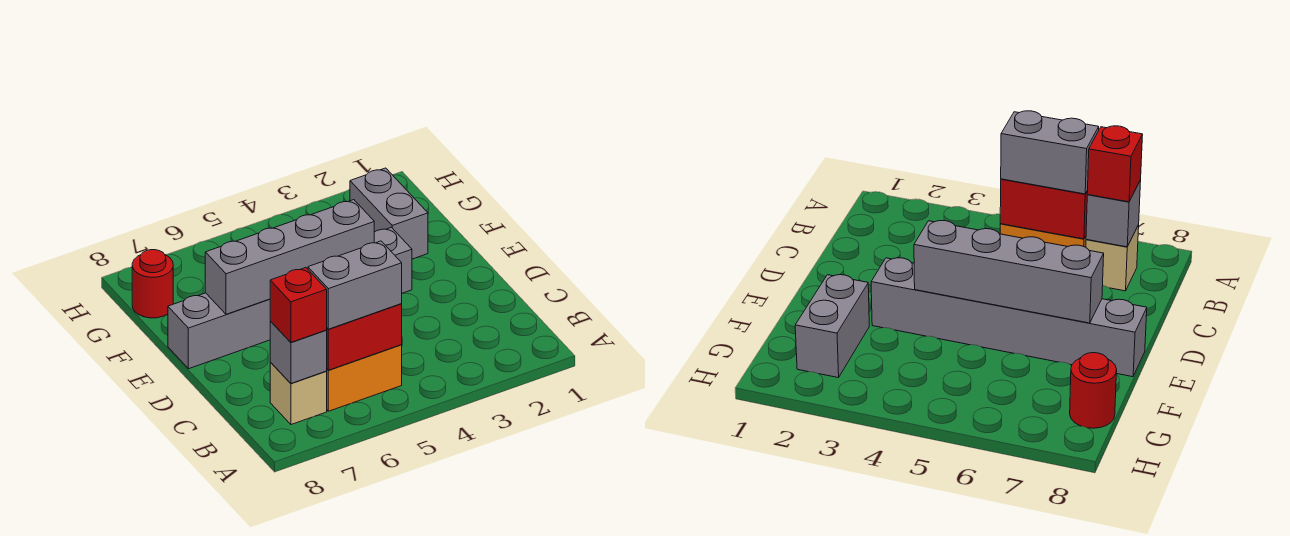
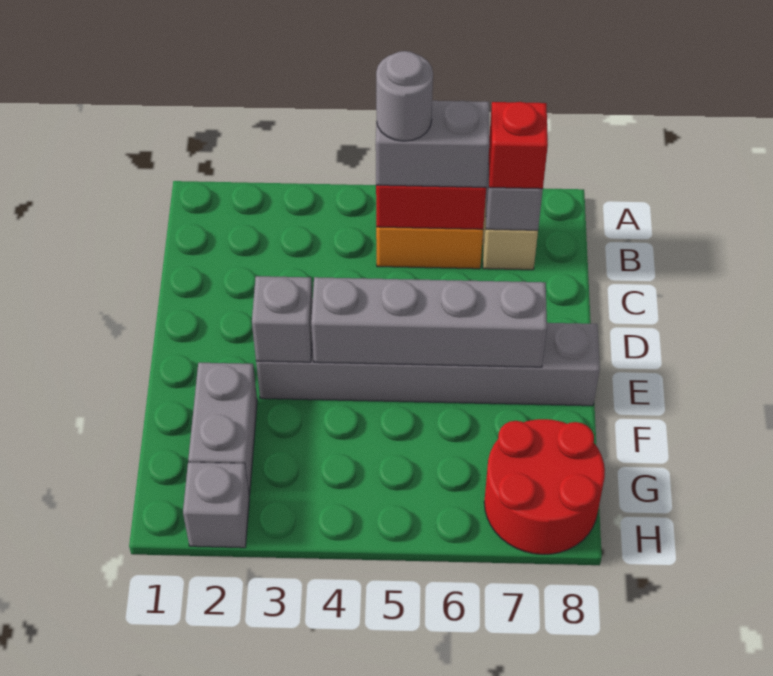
none -> grey 1x1 round brick [376,51,433,141]
none -> grey 1x1 brick [252,276,313,362]
red 1x1 round brick [132,250,173,318] -> red 2x2 round brick [484,419,605,554]
none -> grey 1x1 brick [183,462,249,548]

